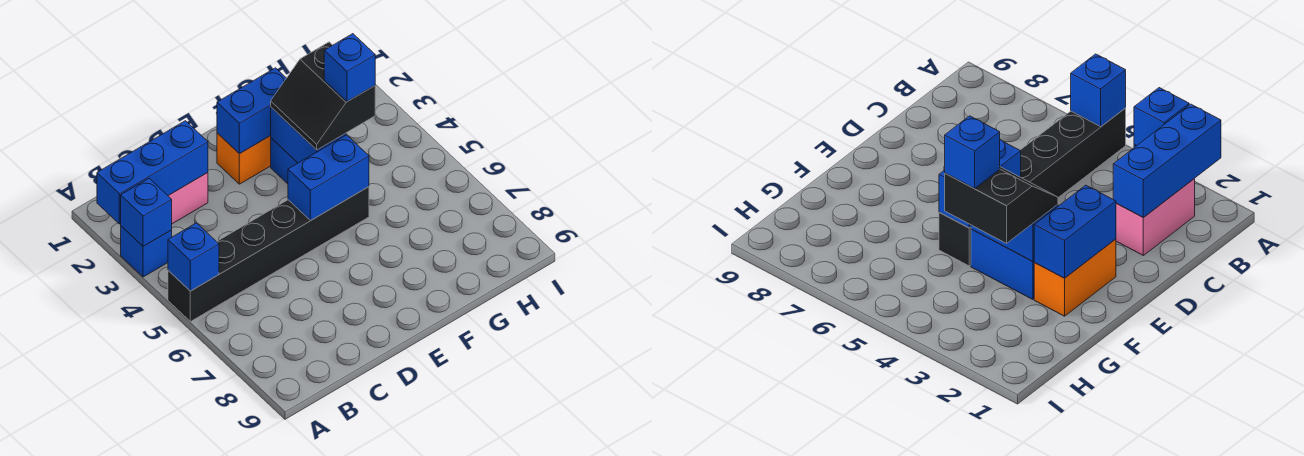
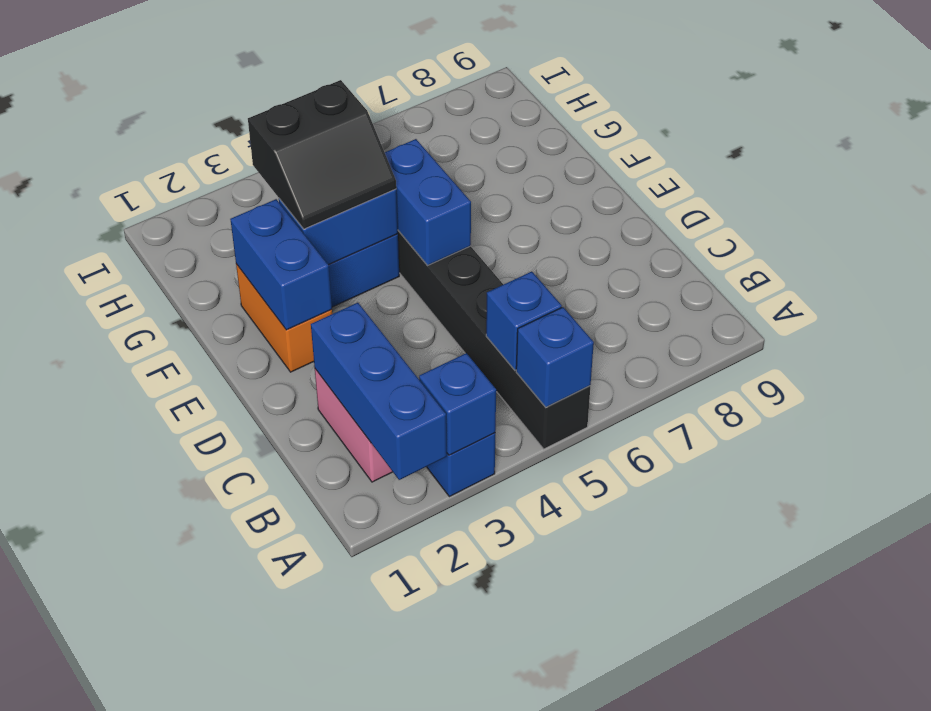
blue 1x1 brick [324,34,375,102] -> blue 1x1 brick moved to [486,272,562,370]

